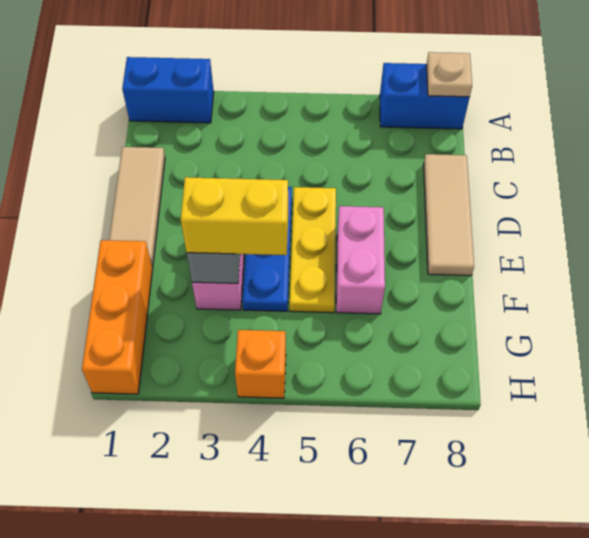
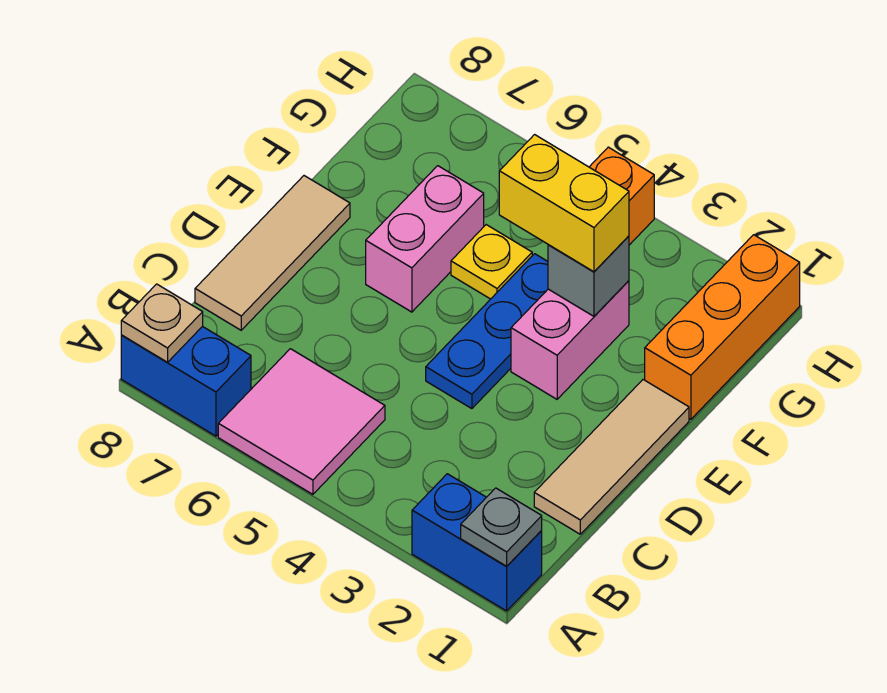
none -> grey 1x1 plate [461,488,542,566]
none -> pink 2x2 tile [218,349,385,494]
yellow 1x3 plate [290,187,336,313] -> yellow 1x1 plate [451,225,532,299]

